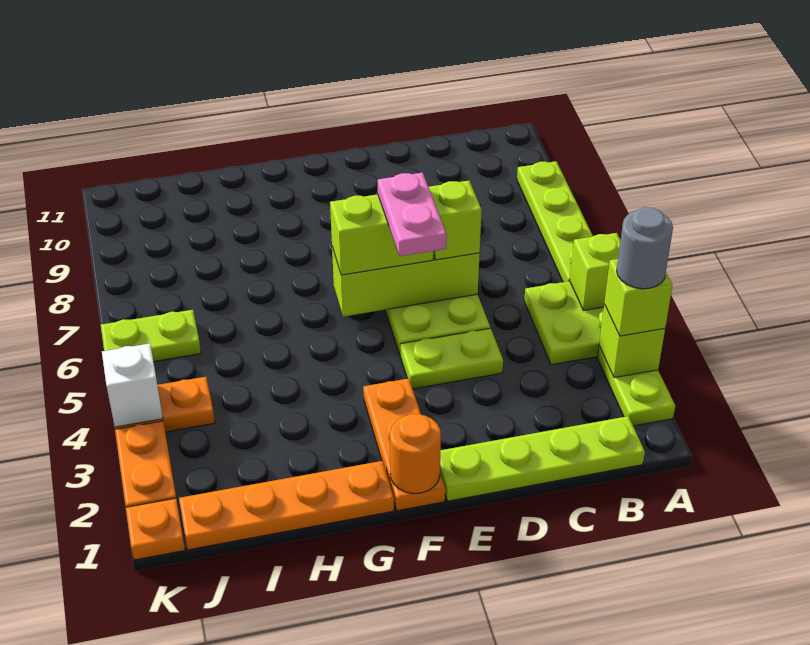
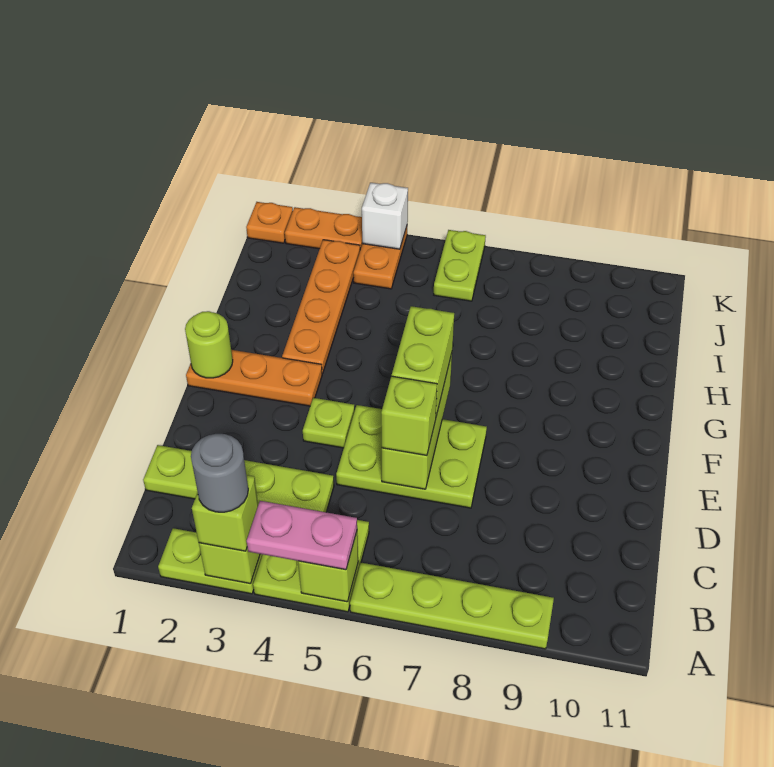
lime 1x4 plate [440,416,645,501] -> lime 1x4 plate turned to [143,445,334,512]
lime 1x2 plate [400,328,503,389] -> lime 1x1 plate [303,398,355,448]
pink 1x2 plate [378,173,447,256] -> pink 1x2 plate moved to [247,501,357,570]
orange 1x1 round brick [390,414,441,493] -> lime 1x1 round brick [185,311,233,378]
orange 1x4 plate [179,461,394,550] -> orange 1x4 plate moved to [282,240,360,373]

